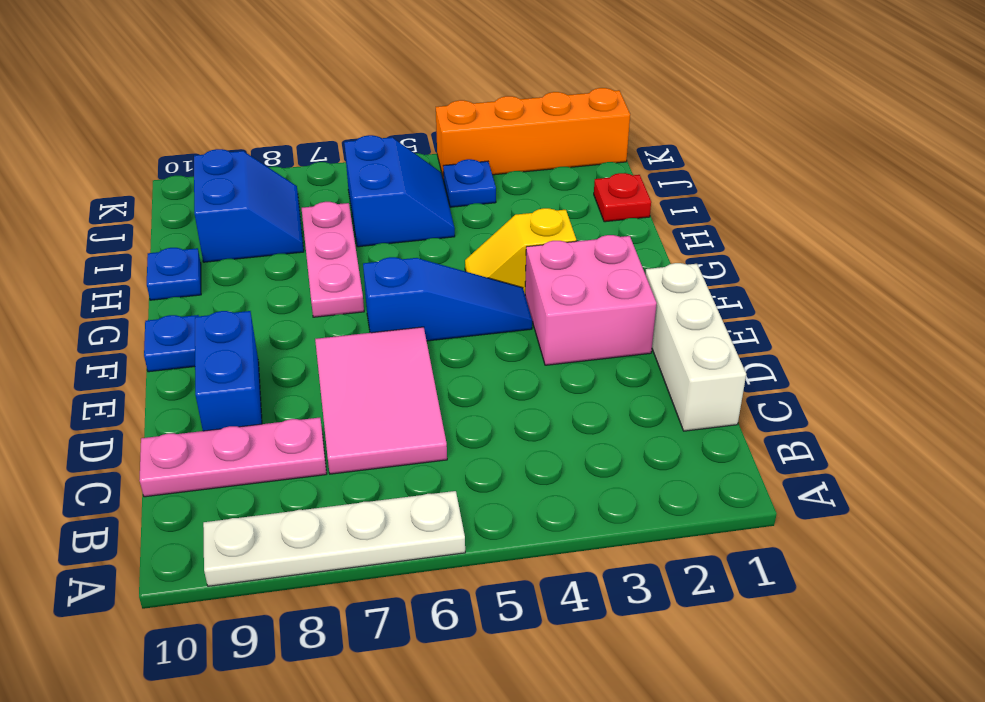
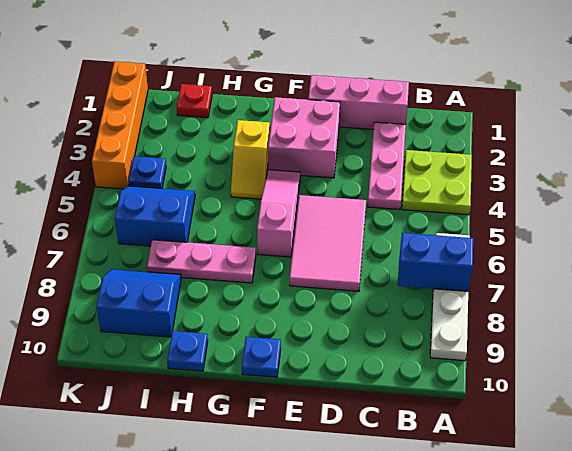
none -> lime 2x2 plate [402,150,472,215]
white 1x3 brick [645,263,746,431] -> pink 1x3 brick [308,75,409,129]
pink 2x3 tile [315,327,447,474] -> pink 2x3 tile turned to [290,195,366,291]
pink 1x3 plate [139,418,327,497] -> pink 1x3 plate moved to [368,122,406,210]
blue 1x2 brick [195,311,262,431] -> blue 1x2 brick moved to [398,233,473,291]
blue 1x3 slope [363,257,532,341] -> pink 1x3 slope [257,170,300,257]

